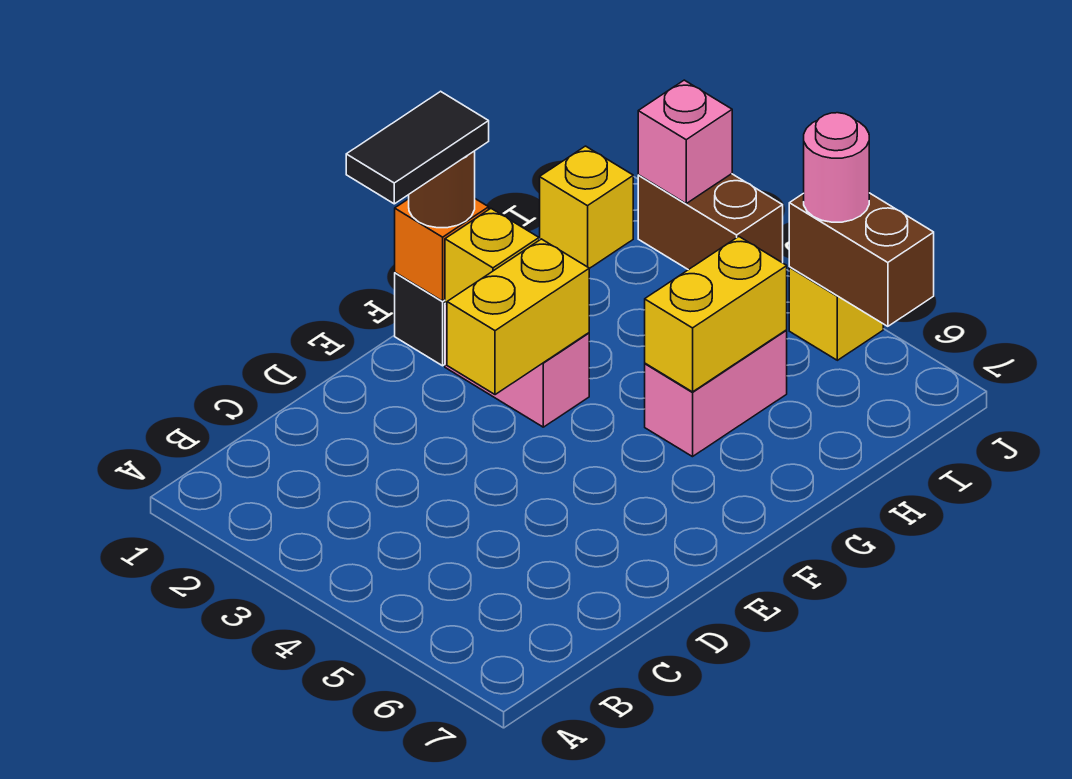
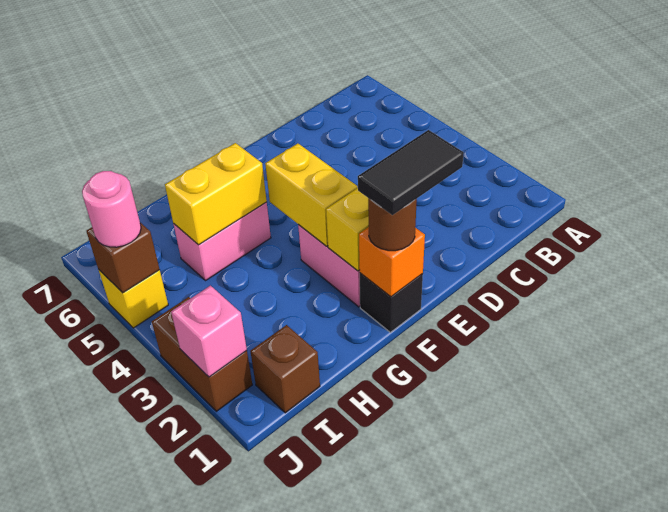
yellow 1x2 brick [447,239,589,395] -> yellow 1x2 brick turned to [265,143,358,246]
yellow 1x1 brick [540,146,633,268] -> brown 1x1 brick [250,325,320,413]
brown 1x2 brick [789,193,934,326] -> brown 1x1 brick [86,223,160,293]

